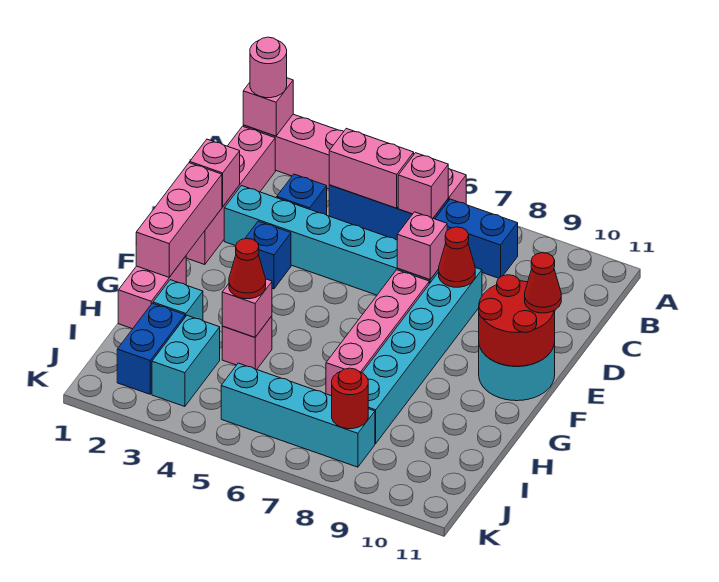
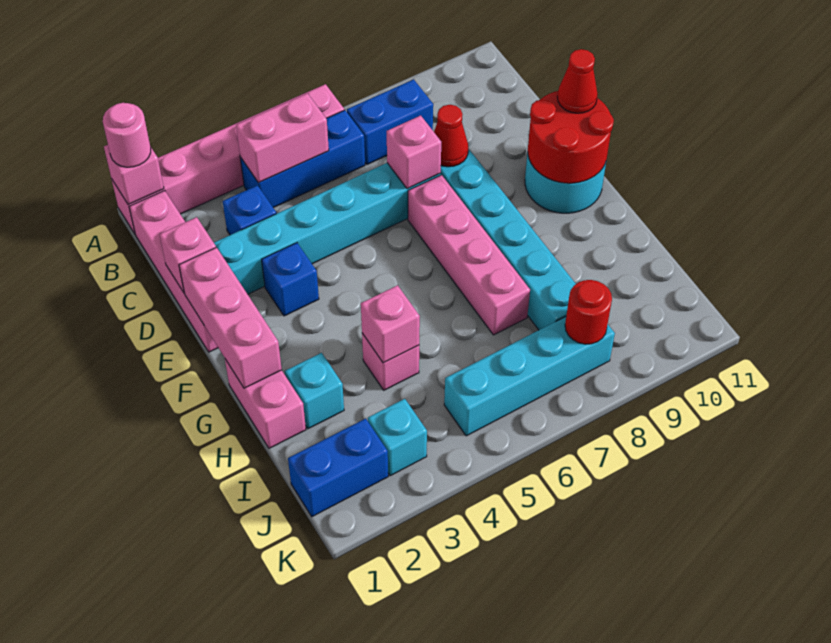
pink 1x1 brick [398,153,448,218] -> none
red 1x1 cone [229,238,266,299] -> none
blue 1x2 brick [117,303,185,394] -> blue 1x2 brick turned to [288,419,388,517]
cyan 1x2 brick [152,316,220,407] -> cyan 1x1 brick [368,399,427,476]

